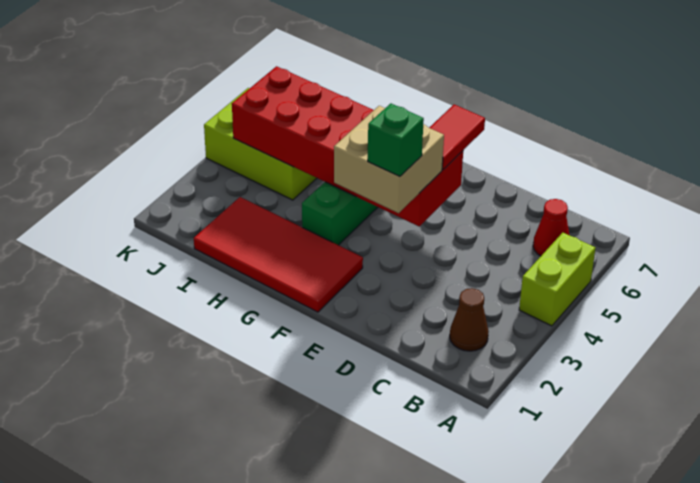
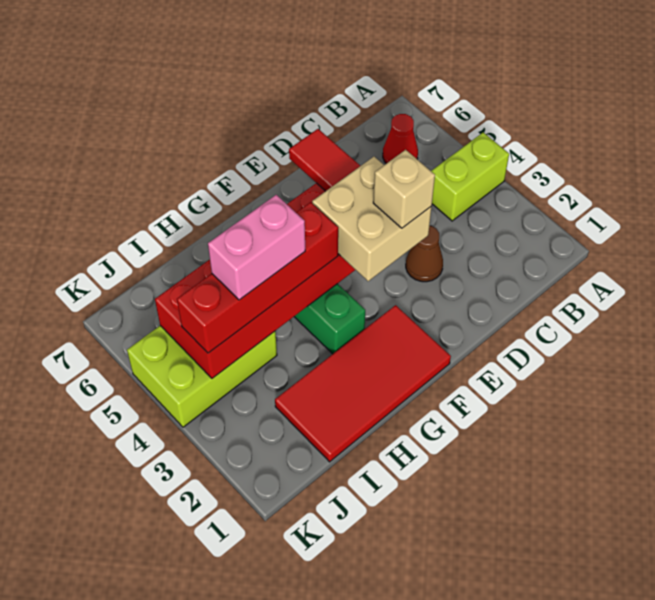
lime 1x2 brick [519,233,595,326] -> lime 1x2 brick turned to [431,133,509,221]
brown 1x1 cone [450,288,489,351] -> brown 1x1 cone moved to [406,226,443,282]
green 1x1 brick [368,104,424,177] -> tan 1x1 brick [373,150,435,228]
none -> red 1x4 brick [177,202,338,353]
none -> pink 1x2 brick [208,195,305,300]

